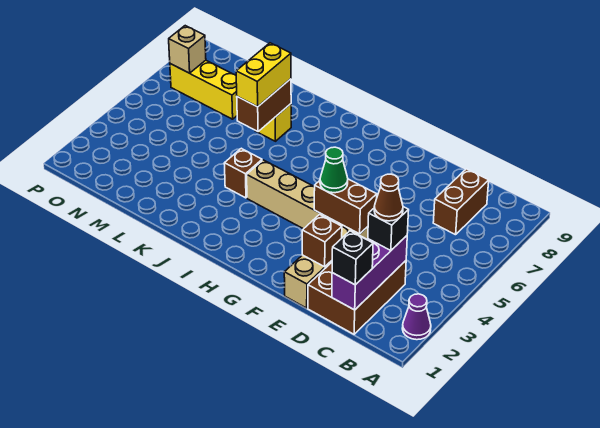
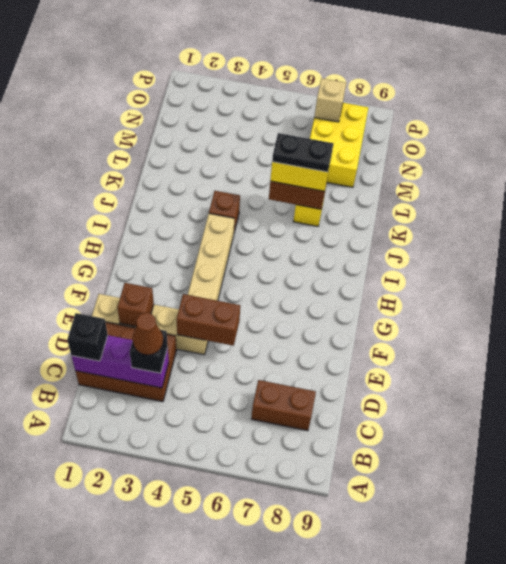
purple 1x1 cone [402,294,431,340] -> none
brown 1x2 brick [314,179,377,234] -> brown 1x2 brick turned to [176,294,240,346]
green 1x1 cone [320,147,348,193] -> none
none -> black 1x2 plate [272,133,334,172]
yellow 1x3 brick [170,60,237,119] -> yellow 2x3 brick [310,103,368,187]

